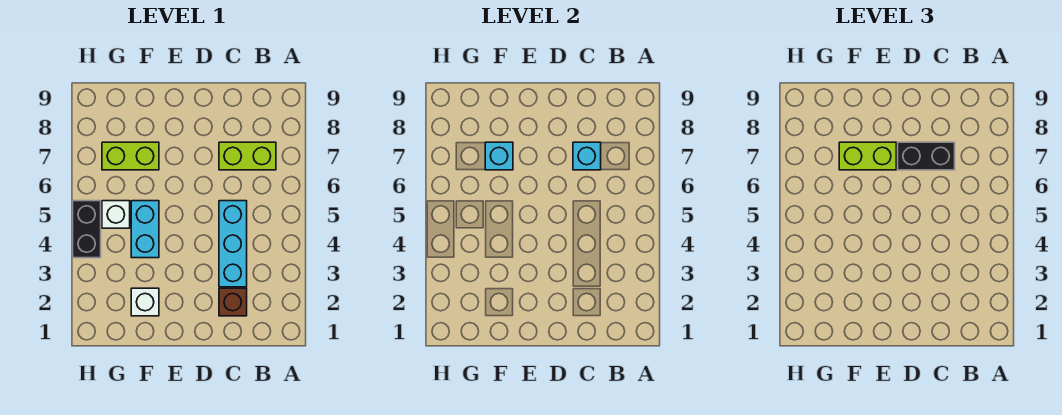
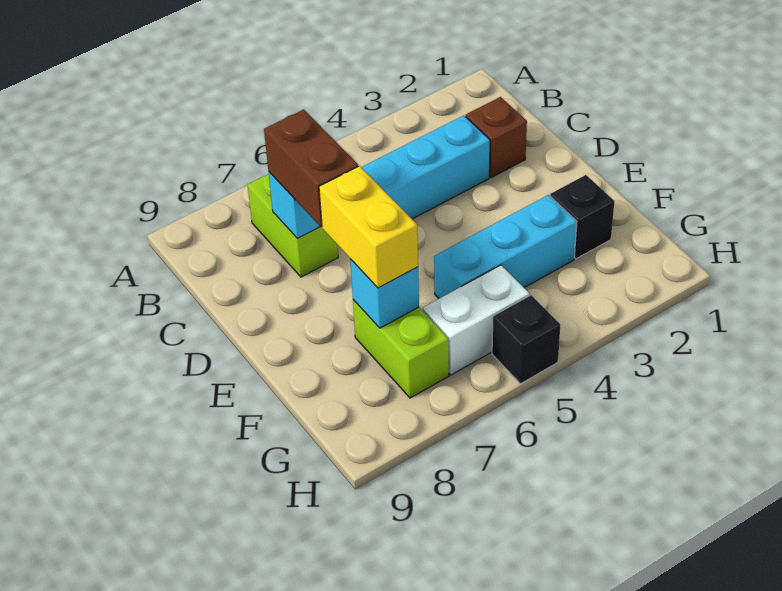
black 1x2 brick [898,142,955,170] -> brown 1x2 brick [264,109,358,227]
lime 1x2 brick [839,142,896,170] -> yellow 1x2 brick [319,166,418,288]
white 1x1 brick [131,288,159,316] -> black 1x1 brick [550,175,614,259]
cyan 1x2 brick [131,201,159,258] -> cyan 1x3 brick [434,195,577,298]
white 1x1 brick [102,201,130,228] -> white 1x2 brick [423,265,530,375]
black 1x2 brick [73,201,101,258] -> black 1x1 brick [492,295,560,384]

